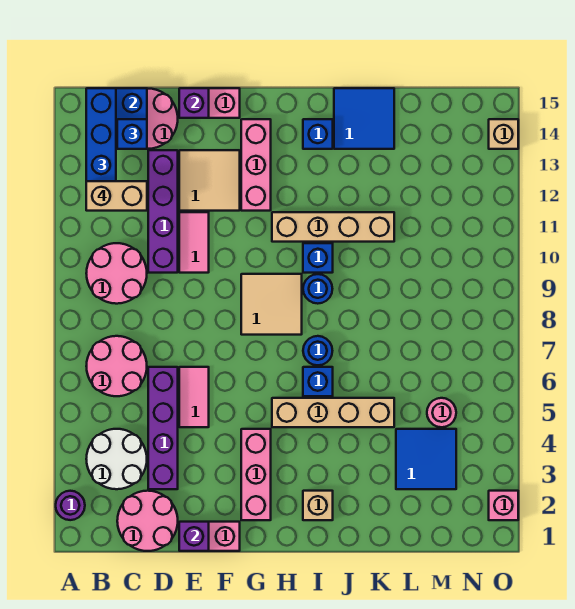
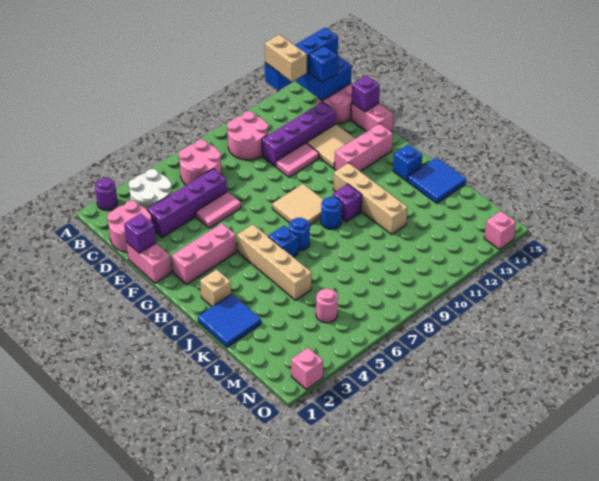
blue 1x1 brick [303,243,333,273] -> purple 1x1 brick [333,184,362,222]
blue 2x2 tile [396,429,456,489] -> blue 2x2 tile moved to [198,294,261,347]
tan 1x1 brick [489,119,518,149] -> pink 1x1 brick [484,211,516,250]

